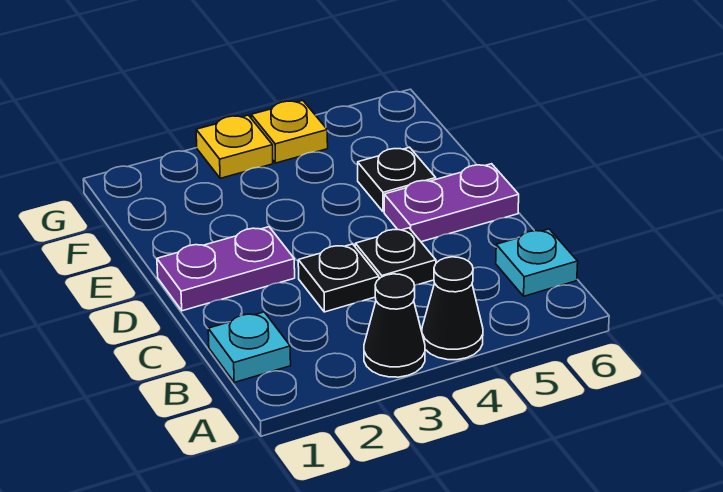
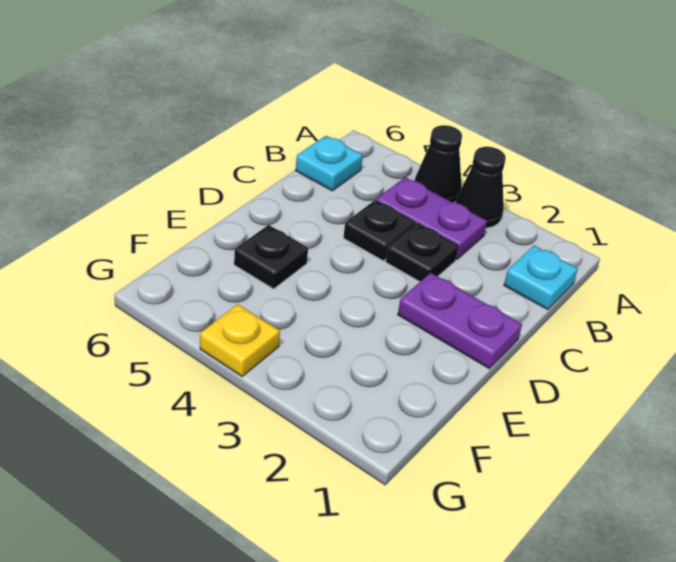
purple 1x2 plate [384,164,519,242] -> purple 1x2 plate moved to [376,177,487,259]
yellow 1x1 plate [196,115,273,178] -> none

